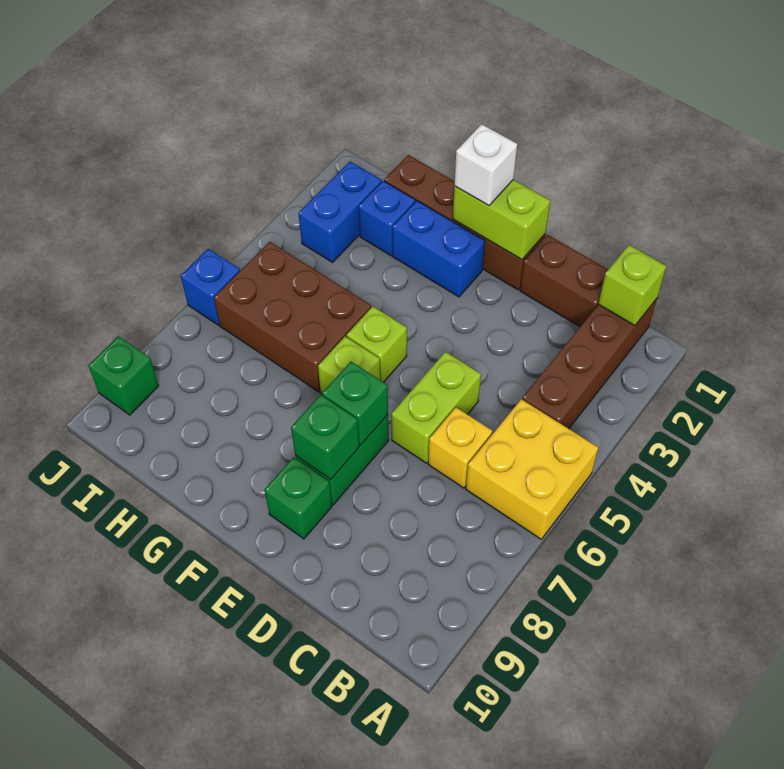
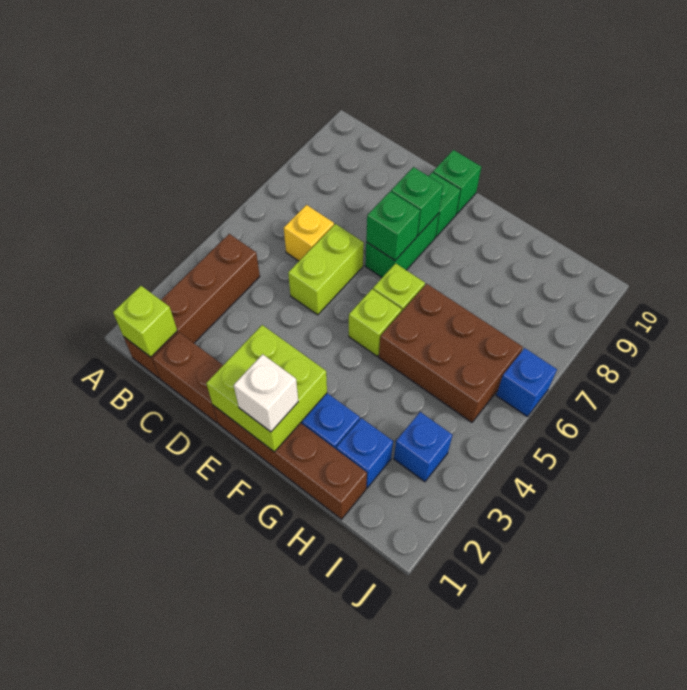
yellow 2x2 brick [466,399,598,539] -> none
lime 1x2 brick [453,180,550,260] -> lime 2x2 brick [206,325,327,452]
blue 1x2 brick [298,162,382,262] -> blue 1x1 brick [394,412,452,482]
green 1x1 brick [88,336,159,415] -> green 1x1 brick moved to [433,150,481,214]

